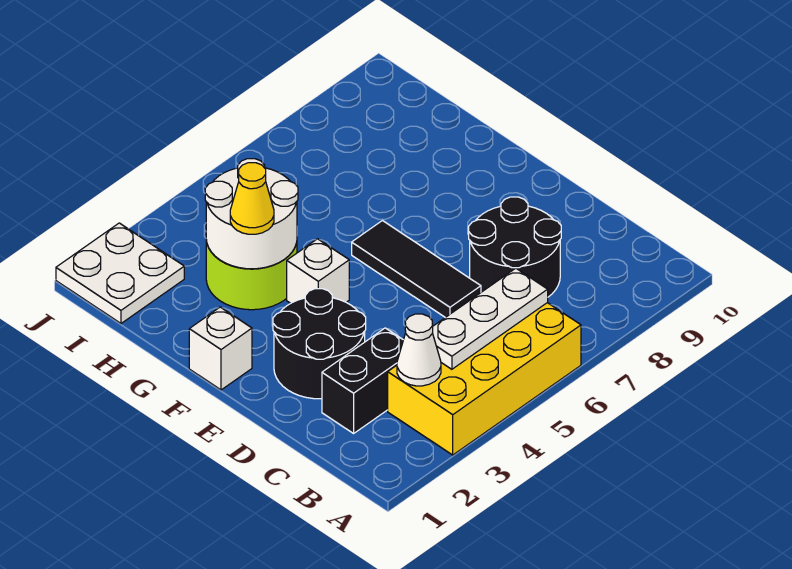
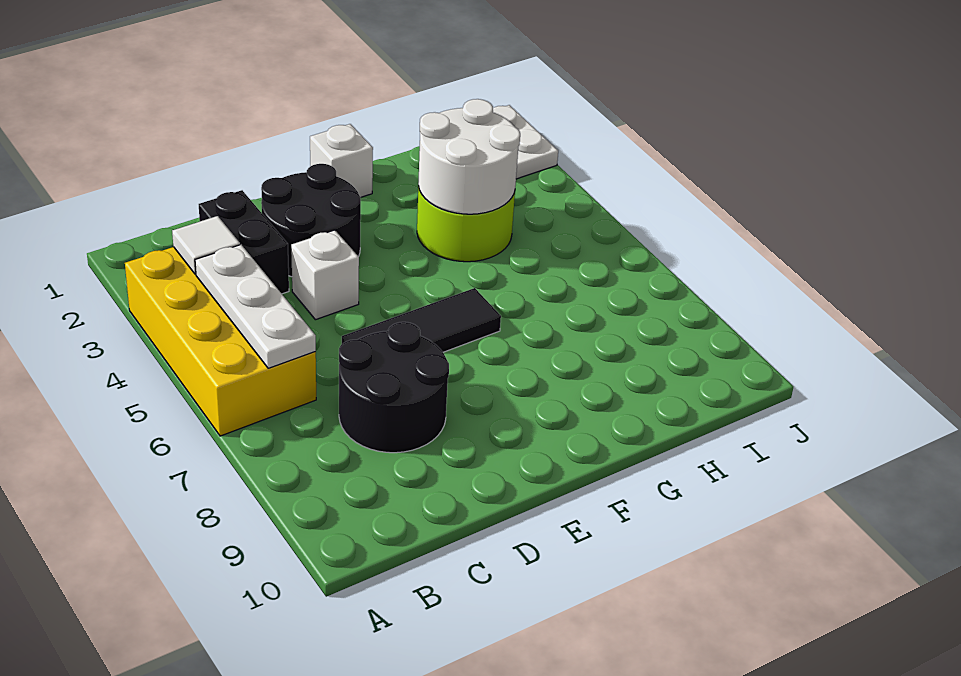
white 1x1 cone [397,314,441,386] -> white 1x1 tile [172,216,240,274]
white 1x1 brick [287,239,349,303] -> white 1x1 brick moved to [291,230,359,320]
yellow 1x1 cone [230,163,274,234] -> none

